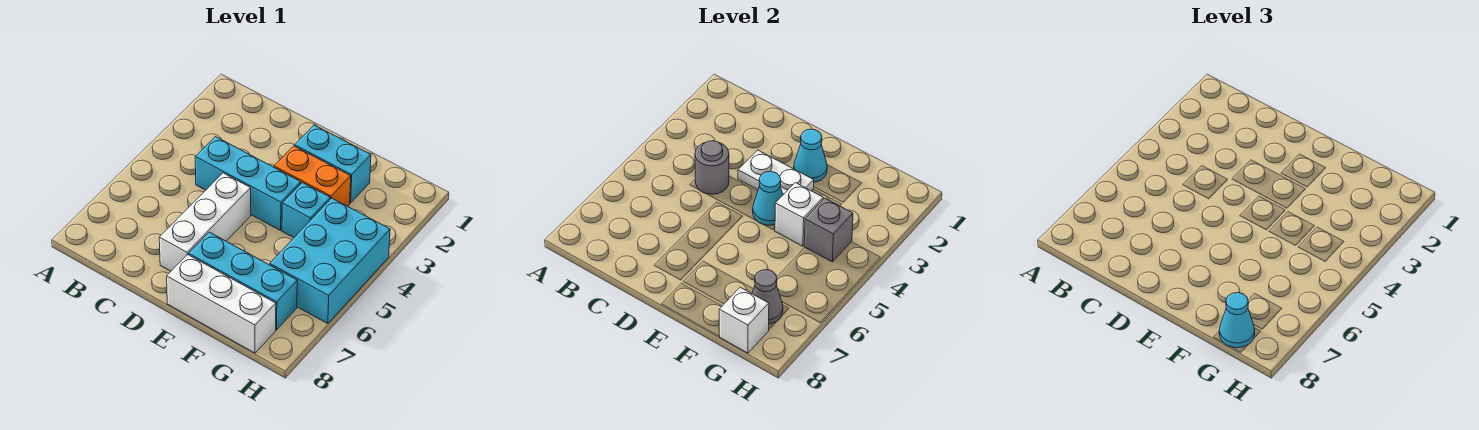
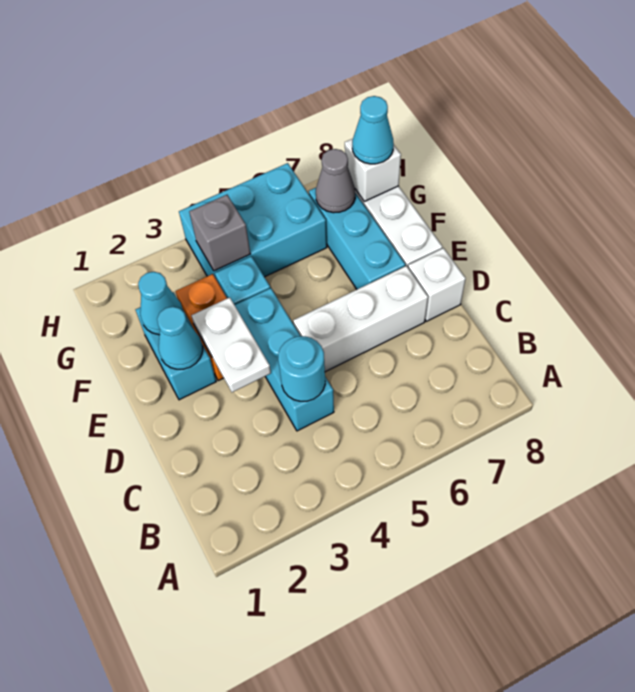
grey 1x1 round brick [695,141,729,194] -> cyan 1x1 round brick [278,336,325,401]
cyan 1x1 cone [753,171,783,225] -> cyan 1x1 cone moved to [138,272,183,335]
white 1x1 brick [775,183,823,246] -> white 1x1 brick moved to [408,248,466,321]

